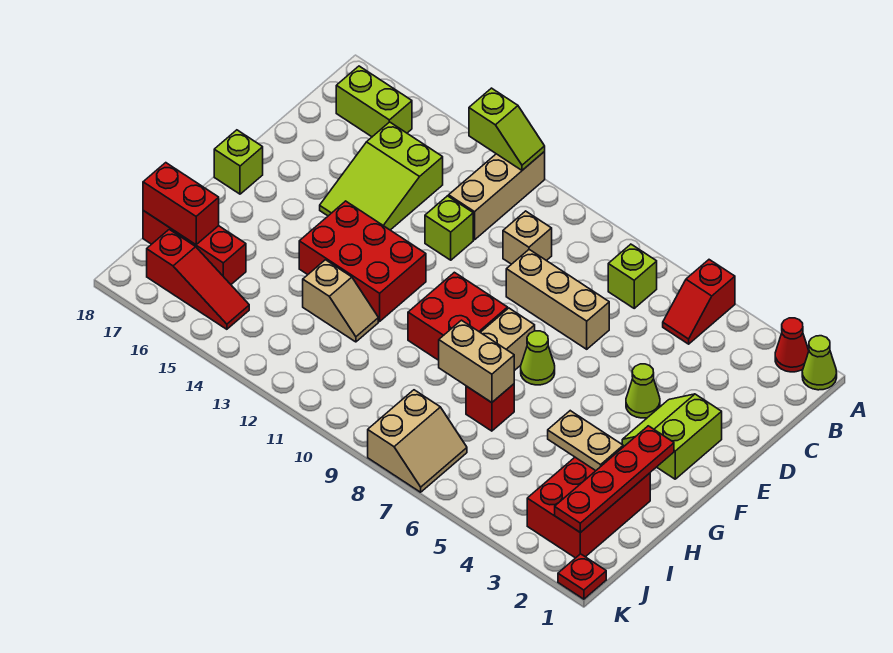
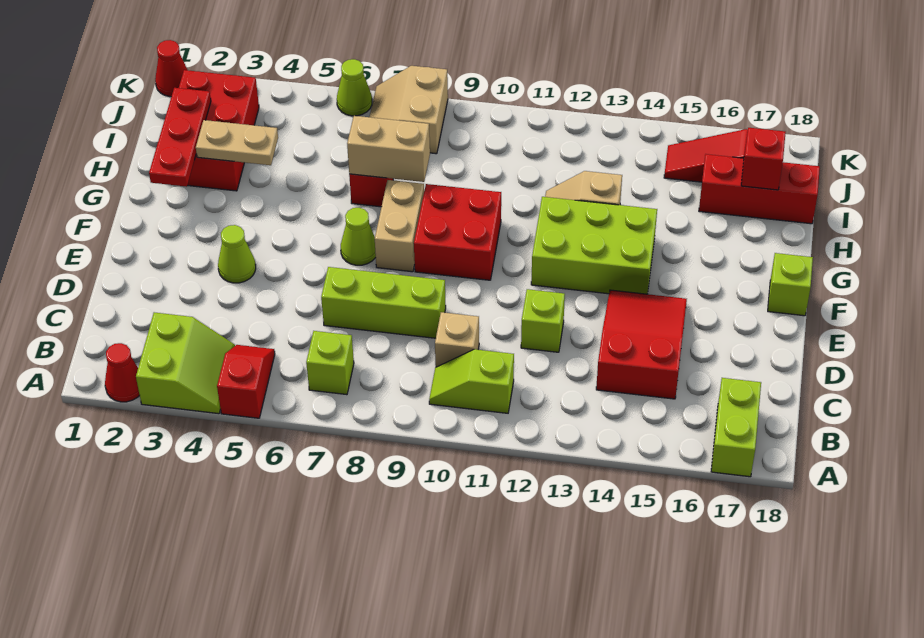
lime 1x1 cone [802,336,837,390] -> lime 1x1 cone moved to [337,59,372,116]
tan 1x3 brick [449,152,545,240] -> none
lime 1x2 slope [469,88,545,170] -> lime 1x2 slope moved to [429,349,514,413]
lime 1x2 brick [336,66,412,137] -> lime 1x2 brick turned to [711,378,761,477]
lime 2x3 slope [320,122,443,230] -> red 2x3 slope [596,290,687,399]
tan 1x3 brick [506,250,609,349] -> lime 1x3 brick [321,267,446,338]
lime 2x2 slope [622,394,722,479] -> lime 2x2 slope moved to [136,312,235,414]
red 2x3 brick [299,201,426,321] -> lime 2x3 brick [531,197,657,294]
red 1x4 plate [555,426,674,533] -> red 1x3 plate [149,88,211,187]
red 1x2 brick [143,163,219,245] -> red 1x1 brick [741,128,786,190]
red 1x1 plate [558,554,606,599] -> red 1x1 cone [155,40,187,97]

